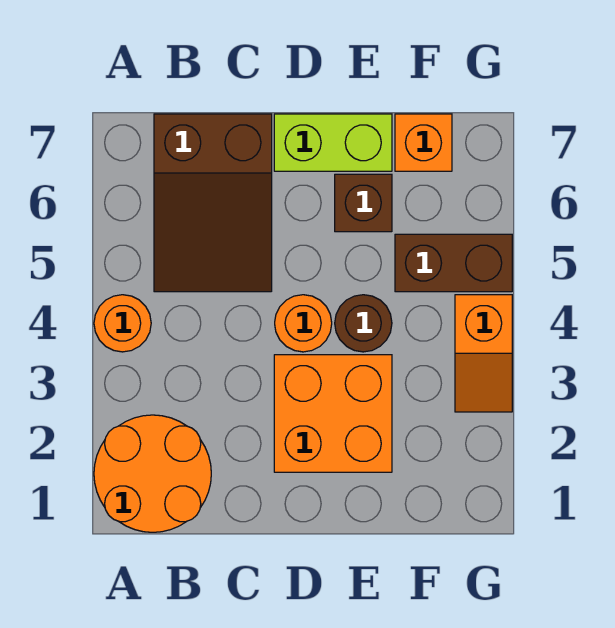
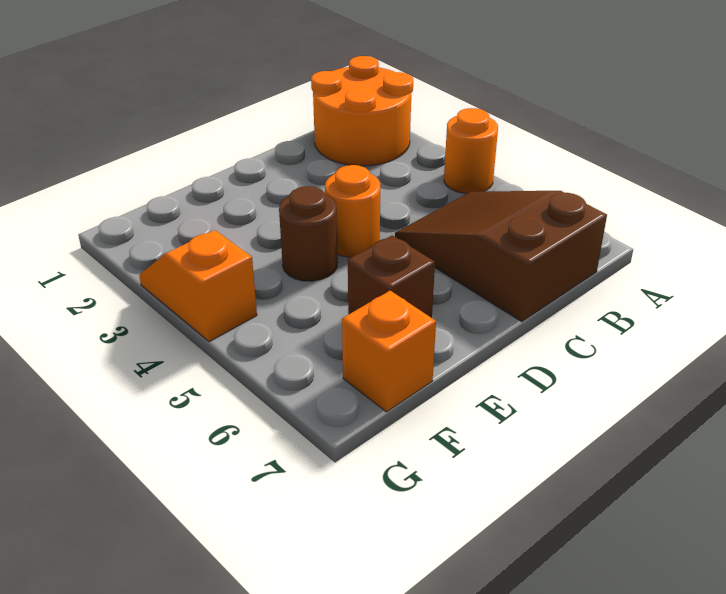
orange 2x2 brick [274,355,392,472] -> none
lime 1x2 brick [274,114,392,171] -> none
brown 1x2 brick [395,234,512,292] -> none

